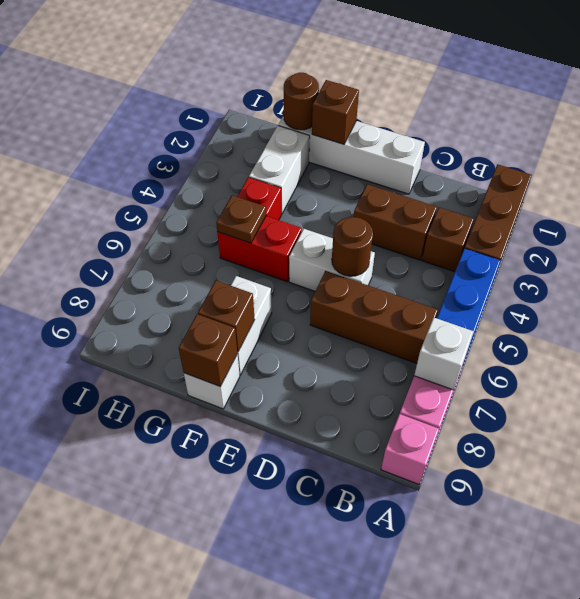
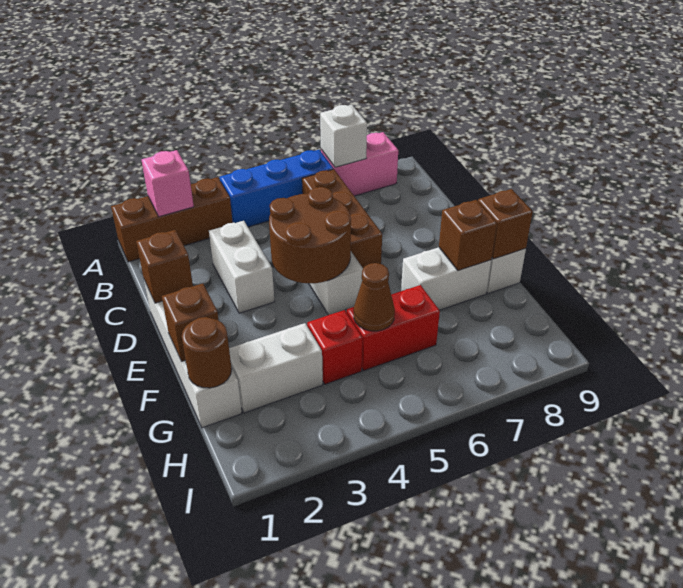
pink 1x1 brick [381,414,439,485] -> pink 1x1 brick moved to [142,150,194,217]
brown 1x1 brick [422,207,474,272] -> brown 1x1 brick moved to [136,230,193,303]
brown 1x2 brick [354,184,437,260] -> white 1x2 brick [209,221,275,313]
brown 1x1 round brick [332,217,373,276] -> brown 2x2 round brick [269,187,351,283]
red 1x2 brick [217,216,302,281] -> red 1x2 brick turned to [347,285,440,371]
brown 1x1 plate [216,195,266,243] -> brown 1x1 cone [354,263,395,331]

